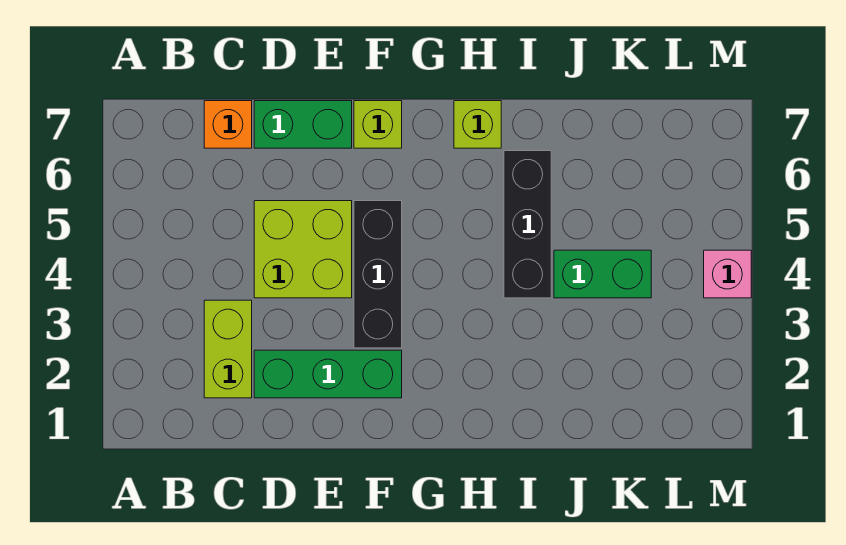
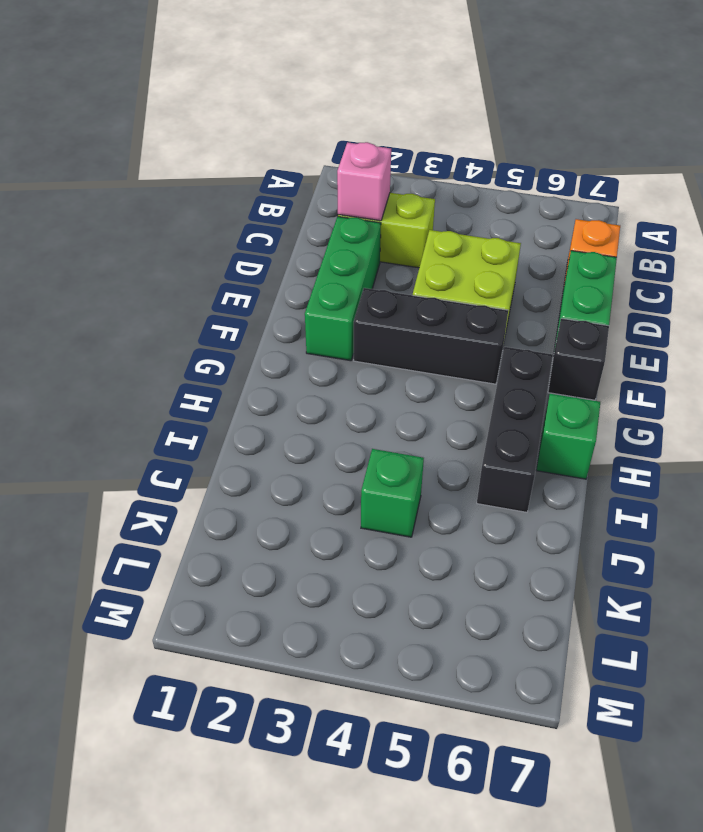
lime 1x1 brick [354,101,402,148] -> black 1x1 brick [548,318,609,400]
lime 1x1 brick [454,101,501,148] -> green 1x1 brick [536,393,600,479]
black 1x3 brick [504,151,551,298] -> black 1x3 brick turned to [477,347,553,512]
green 1x2 brick [554,250,651,298] -> green 1x1 brick [361,449,424,537]
pink 1x1 brick [704,250,751,298] -> pink 1x1 brick moved to [337,142,391,221]

